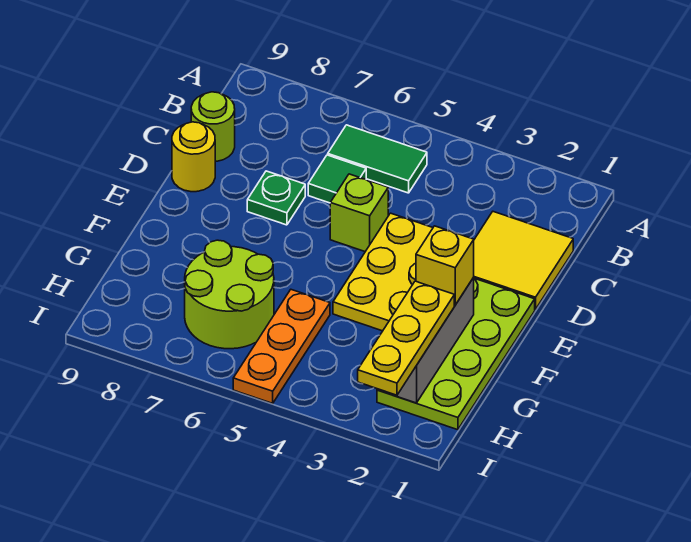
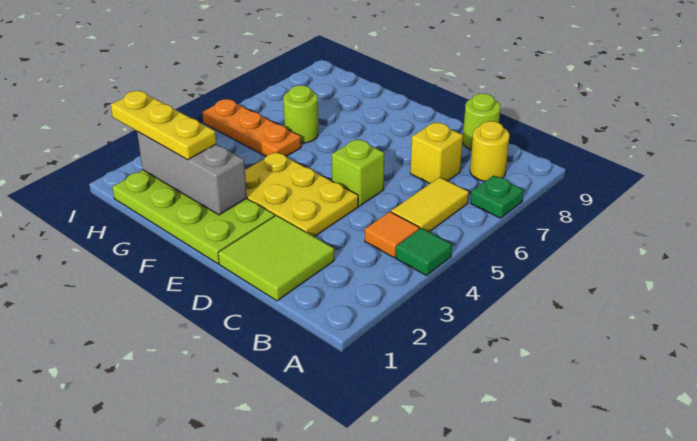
none -> orange 1x1 tile [365,212,420,257]
green 1x2 tile [328,125,427,193] -> yellow 1x2 tile [391,177,469,232]
yellow 2x2 tile [473,212,573,309] -> lime 2x2 tile [218,215,334,301]
green 1x1 tile [308,155,366,203] -> green 1x1 tile moved to [396,228,452,276]
green 1x1 plate [247,171,305,225] -> green 1x1 plate moved to [470,176,524,218]
yellow 1x1 round brick [172,122,215,192] -> yellow 1x1 round brick moved to [470,121,510,181]
yellow 1x1 brick [416,226,474,305] -> yellow 1x1 brick moved to [410,122,463,183]
lime 2x2 round brick [185,240,274,349] -> lime 1x1 round brick [283,85,318,143]

